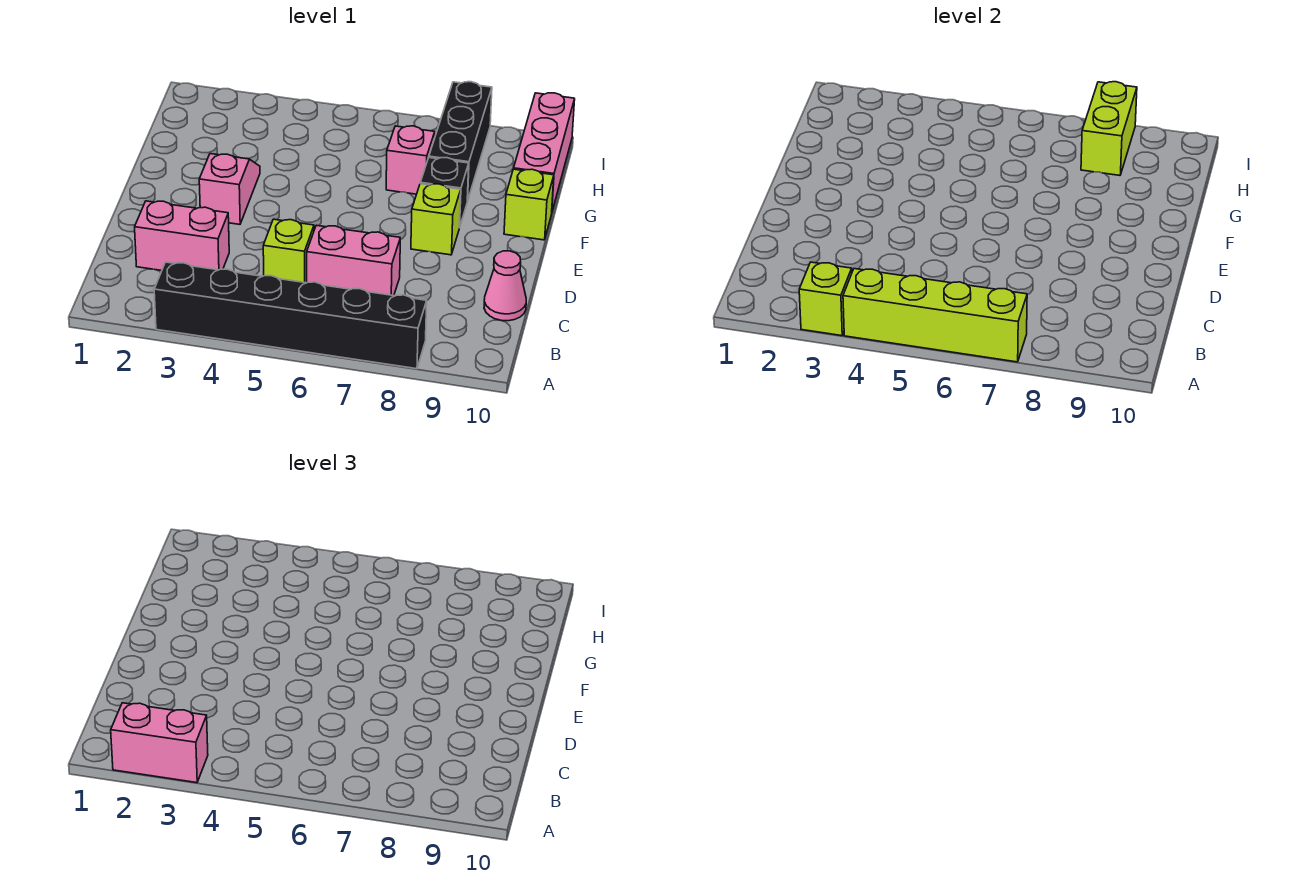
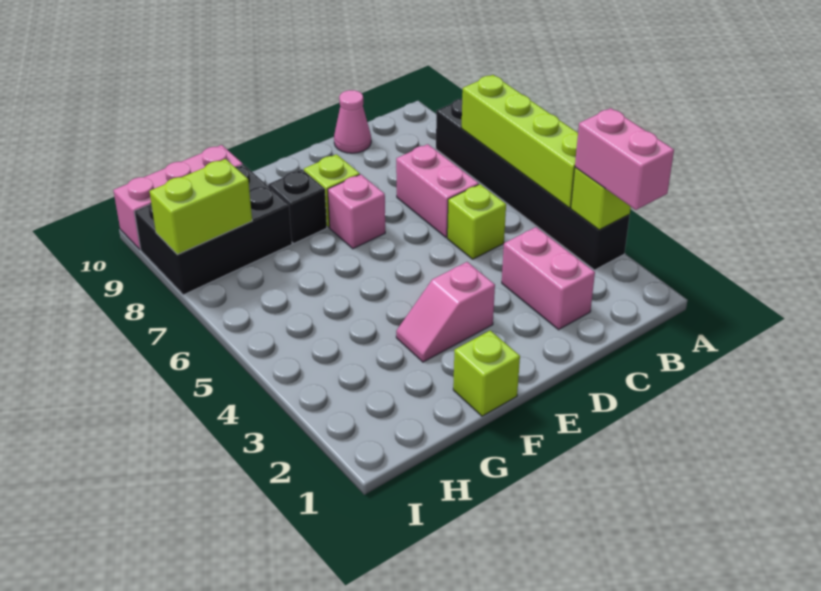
lime 1x1 brick [504,169,554,240] -> lime 1x1 brick moved to [453,331,520,416]
pink 1x1 brick [386,126,435,194] -> pink 1x1 brick moved to [328,174,385,249]
black 1x3 brick [429,82,492,201] -> black 2x3 brick [134,165,292,295]

